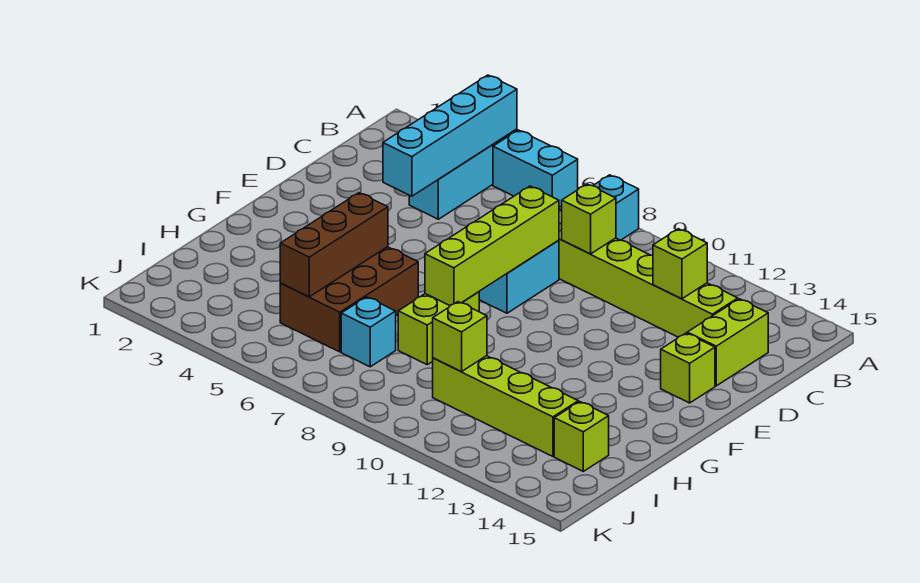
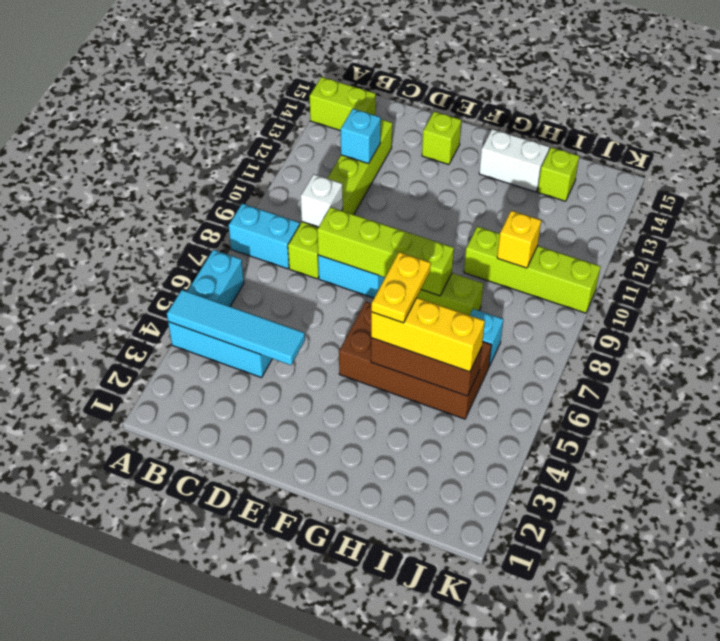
cyan 1x4 brick [383,75,517,196] -> cyan 1x4 tile [167,290,305,365]
lime 1x1 brick [562,184,616,254] -> white 1x1 brick [300,174,343,227]
lime 1x1 brick [653,229,707,299] -> cyan 1x1 brick [341,109,381,164]
lime 1x2 brick [687,299,768,386] -> lime 1x2 brick moved to [309,77,376,131]
brown 2x3 brick [280,247,418,352] -> brown 2x4 brick [339,302,491,419]
none -> yellow 1x3 brick [371,298,485,372]
none -> yellow 1x2 plate [371,252,431,323]
none -> white 1x2 brick [479,129,549,192]
lime 1x4 brick [433,356,578,456] -> lime 1x4 brick turned to [464,226,601,313]
lime 1x1 brick [433,302,487,372] -> yellow 1x1 brick [497,211,541,268]

